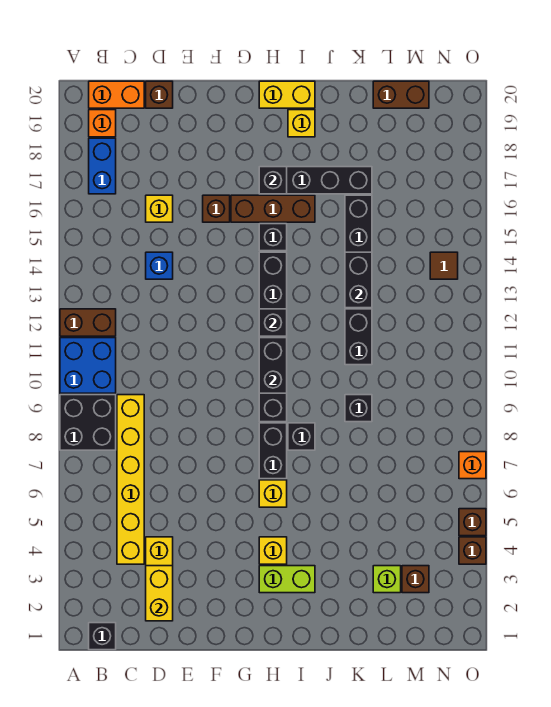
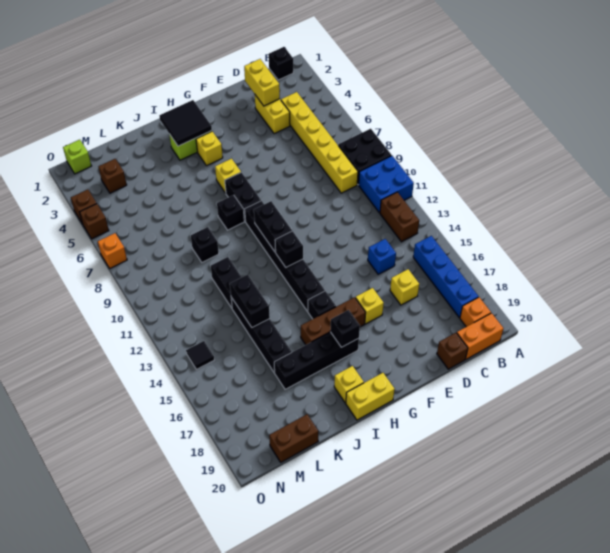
brown 1x2 brick [60,309,116,336] -> brown 1x2 brick turned to [380,192,419,242]
blue 1x2 brick [89,138,116,194] -> blue 1x4 brick [413,236,479,318]
brown 1x1 brick [203,195,230,222] -> yellow 1x1 brick [356,288,384,324]
none -> black 2x2 tile [159,100,212,146]
lime 1x1 brick [373,566,401,593] -> lime 1x1 brick moved to [63,140,91,174]
brown 1x1 tile [430,252,458,279] -> black 1x1 tile [186,341,214,369]

